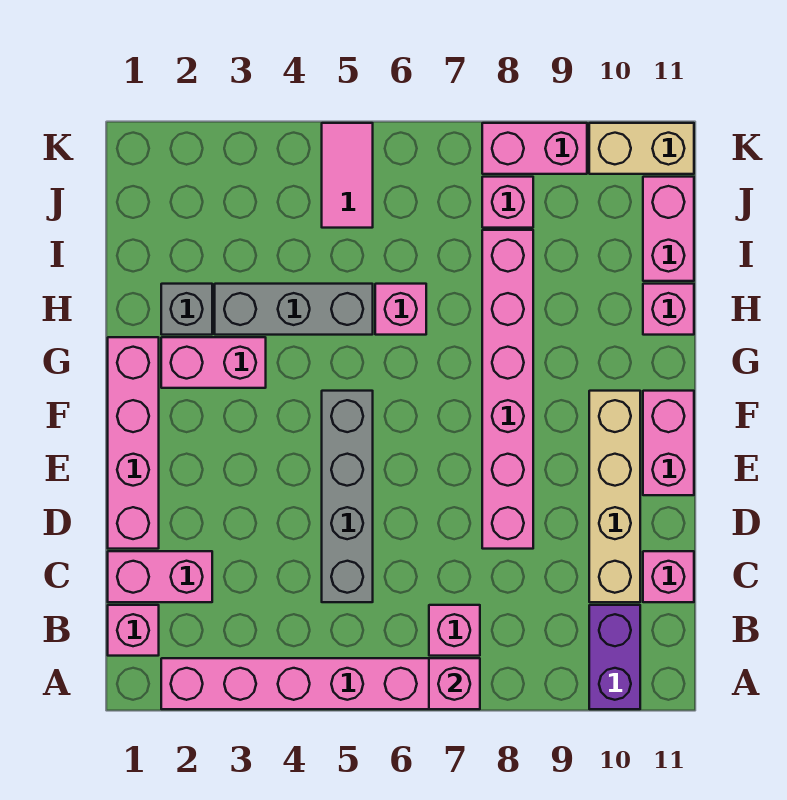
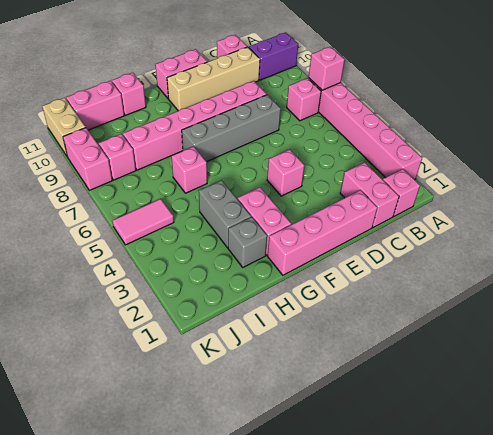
grey 1x4 brick [322,391,373,602] -> grey 1x4 brick moved to [182,95,281,162]
none -> pink 1x1 brick [267,149,305,196]
grey 1x3 brick [215,284,373,335] -> grey 1x2 brick [199,180,251,248]

